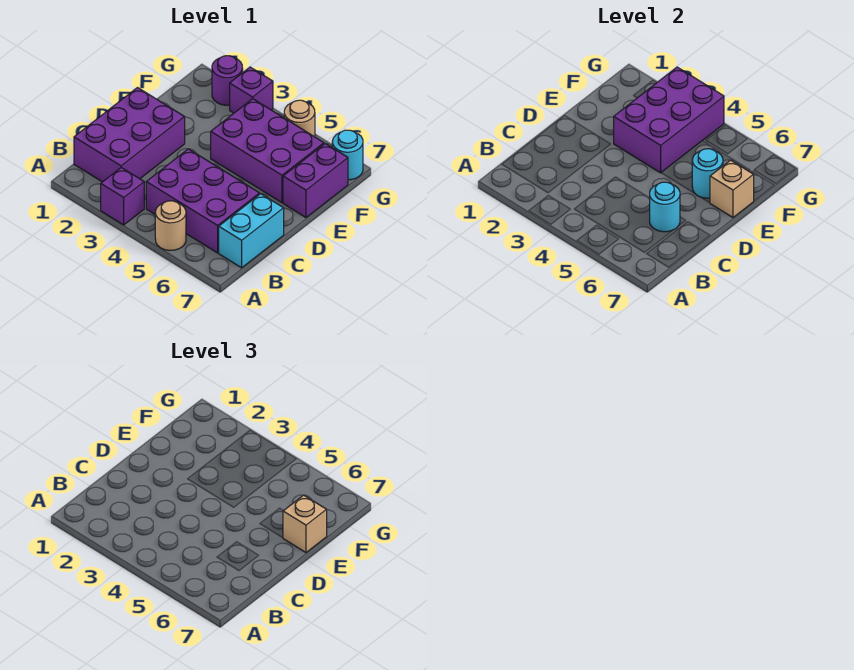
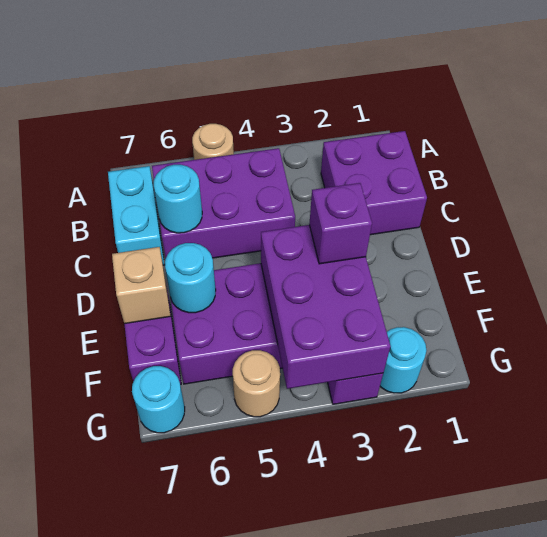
purple 1x1 brick [101,168,144,225] -> purple 1x1 brick moved to [309,183,372,264]
purple 2x3 brick [74,88,185,182] -> purple 2x2 brick [321,131,427,235]
tan 1x1 brick [283,495,327,553] -> none
purple 1x1 round brick [212,56,243,105] -> cyan 1x1 round brick [380,327,426,393]

